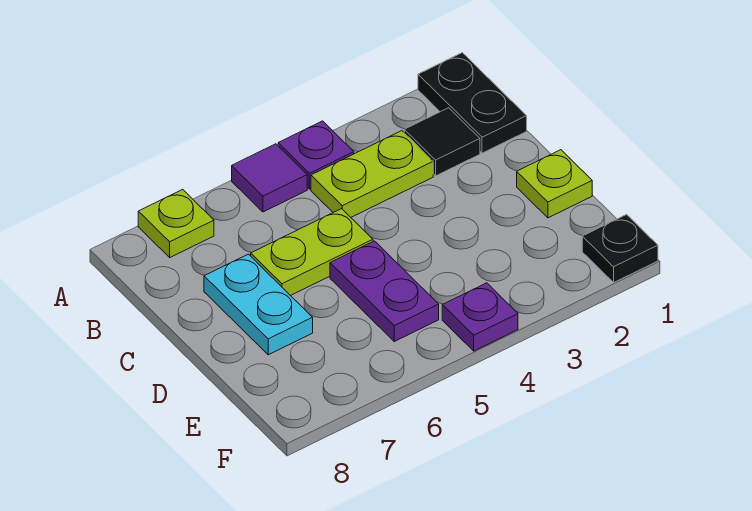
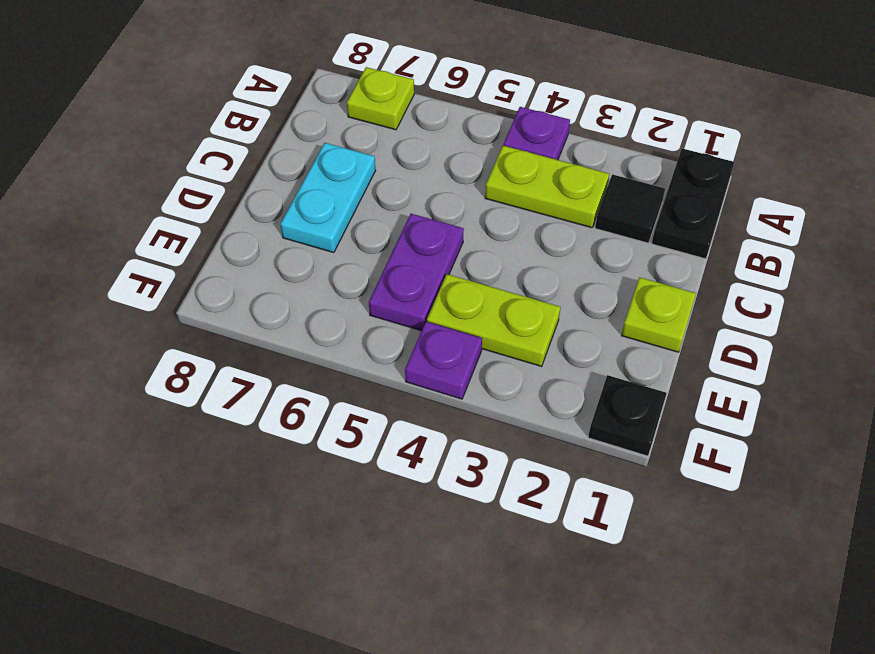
purple 1x1 tile [232,144,307,212] -> none
lime 1x2 plate [251,209,373,296] -> lime 1x2 plate moved to [427,274,560,366]

